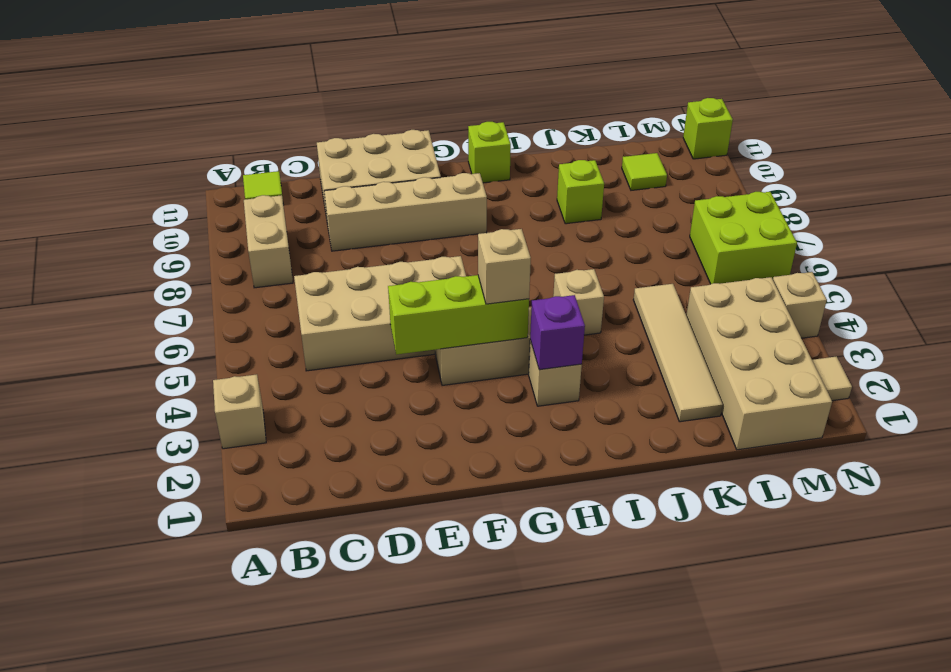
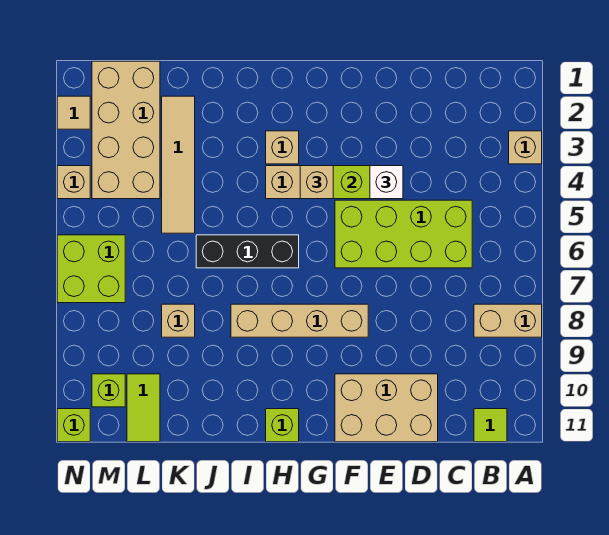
tan 1x2 brick [244,195,293,288] -> tan 1x2 brick turned to [474,304,542,337]
tan 2x4 brick [294,256,466,371] -> lime 2x4 brick [335,200,472,268]
tan 1x4 brick [324,173,487,251] -> tan 1x4 brick moved to [231,304,368,337]
none -> white 1x1 brick [370,166,403,199]
purple 1x1 brick [530,295,585,370] -> none
none -> black 1x3 brick [196,235,299,268]
tan 1x1 brick [553,269,604,335] -> tan 1x1 brick moved to [162,304,195,337]
lime 1x1 brick [557,160,604,224] -> lime 1x1 brick moved to [92,374,125,407]
lime 1x1 tile [622,153,667,190] -> lime 1x2 tile [127,374,160,442]

